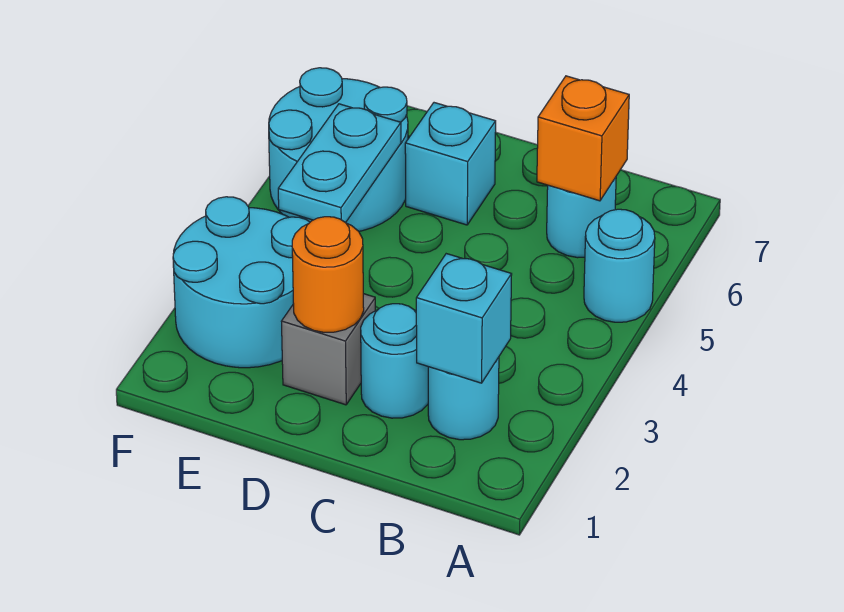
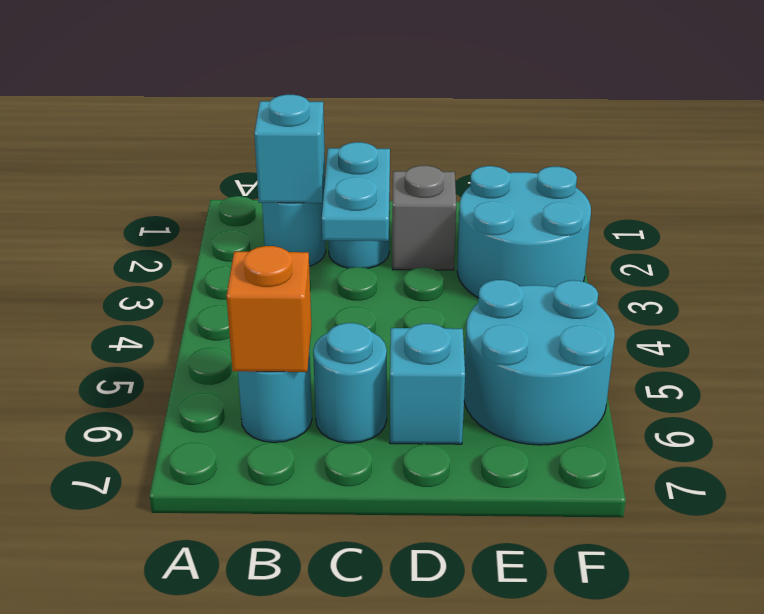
cyan 1x1 round brick [584,209,655,322] -> cyan 1x1 round brick moved to [313,323,387,443]
orange 1x1 round brick [292,217,364,332] -> none
cyan 1x2 plate [278,104,401,223] -> cyan 1x2 plate moved to [322,142,390,241]

